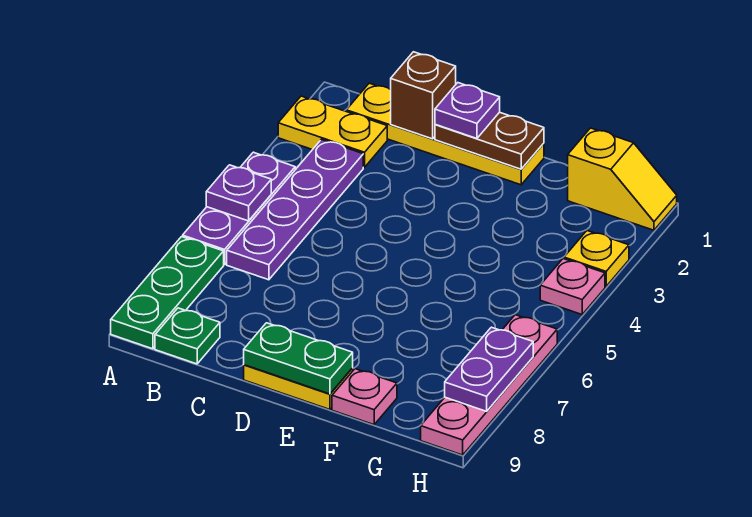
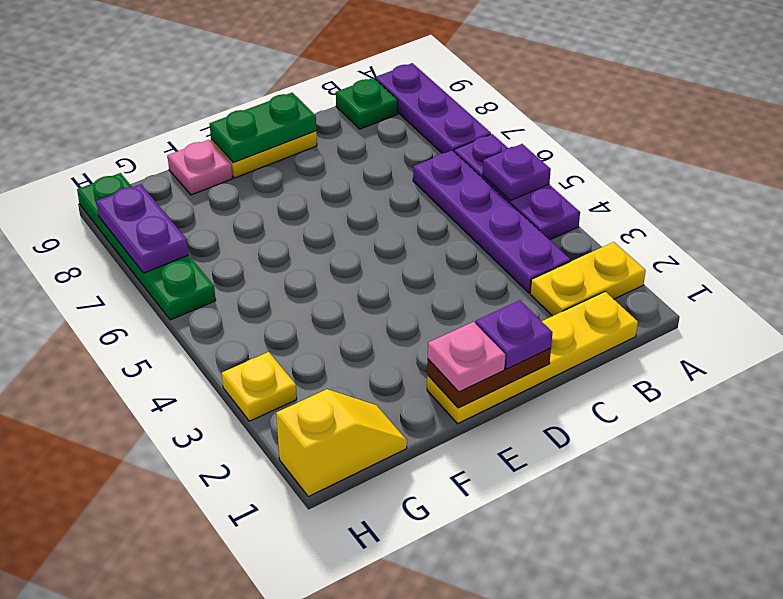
green 1x3 plate [111,237,224,349] -> purple 1x3 plate [375,63,491,153]
brown 1x1 brick [391,52,456,139] -> none
yellow 1x2 slope [568,128,677,230] -> yellow 1x2 slope turned to [276,389,407,496]
pink 1x1 plate [540,259,605,314] -> pink 1x1 plate moved to [428,322,505,392]
pink 1x4 plate [421,315,557,455] -> green 1x4 plate [77,173,216,320]

